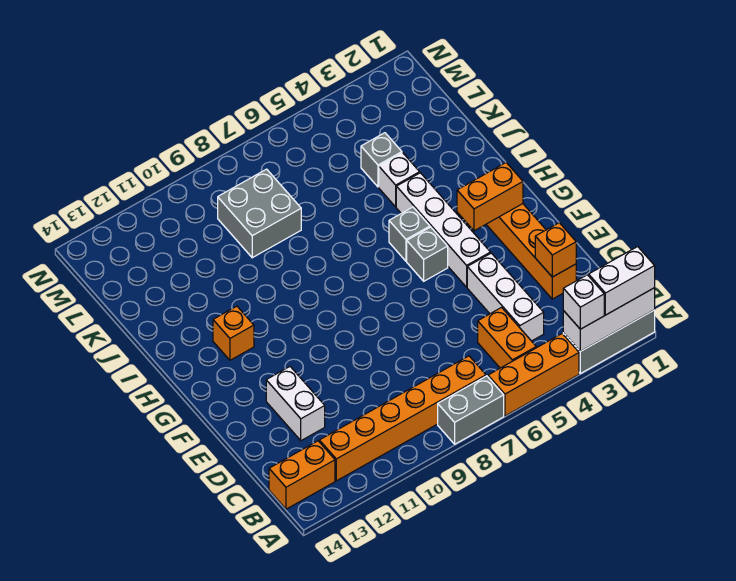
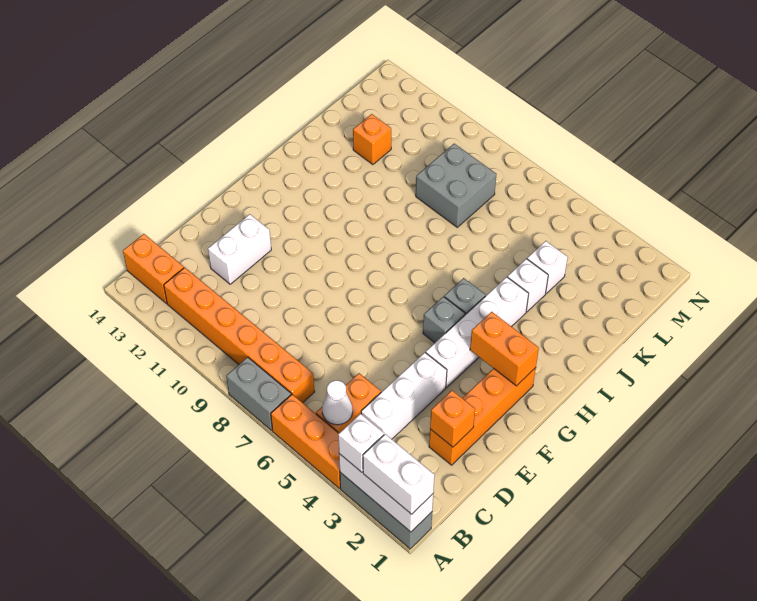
none -> white 1x1 cone [322,380,353,425]
orange 1x1 brick [213,306,254,360] -> orange 1x1 brick moved to [353,114,391,165]
grey 1x1 brick [361,133,402,187] -> white 1x1 brick [527,241,568,293]

